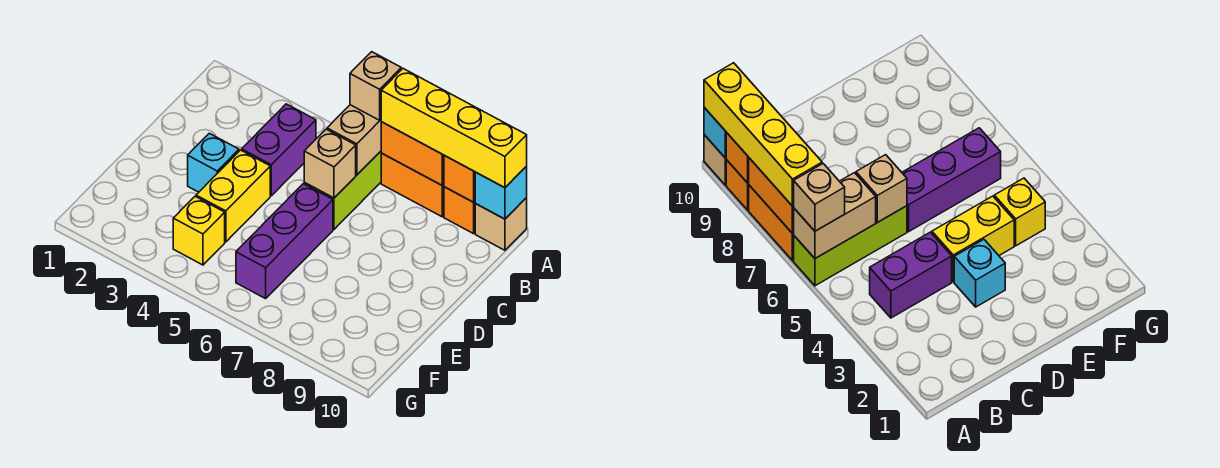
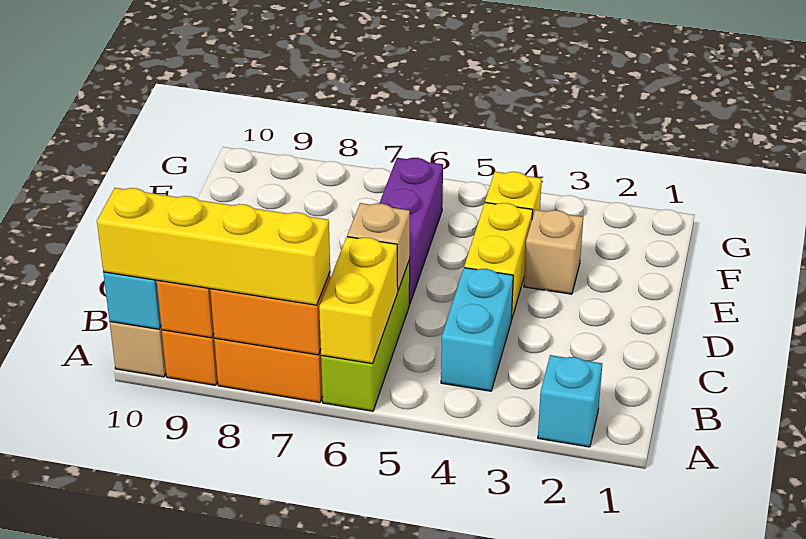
tan 1x2 brick [327,105,381,175] -> yellow 1x2 brick [319,237,398,364]
tan 1x1 brick [350,52,401,120] -> tan 1x1 brick moved to [524,210,583,294]
purple 1x2 brick [242,104,316,196] -> cyan 1x2 brick [441,268,513,391]
cyan 1x1 brick [188,133,239,192] -> cyan 1x1 brick moved to [538,355,602,447]

